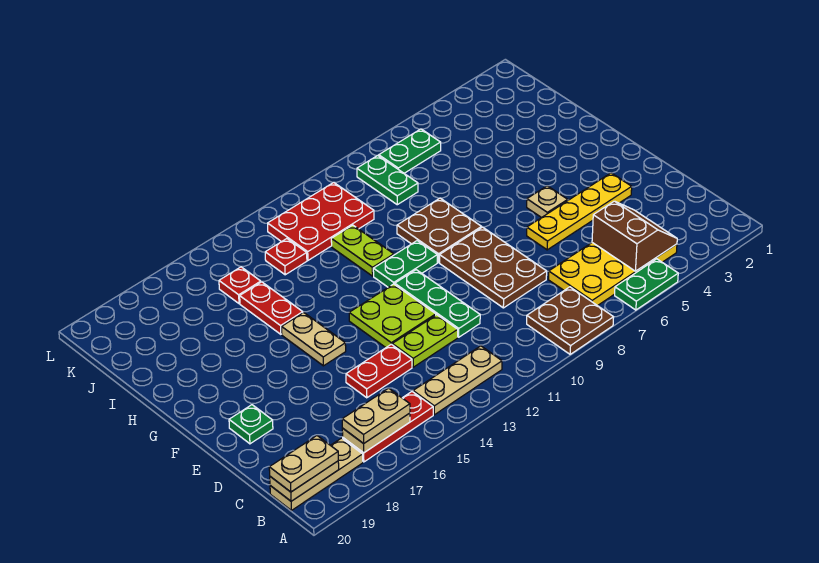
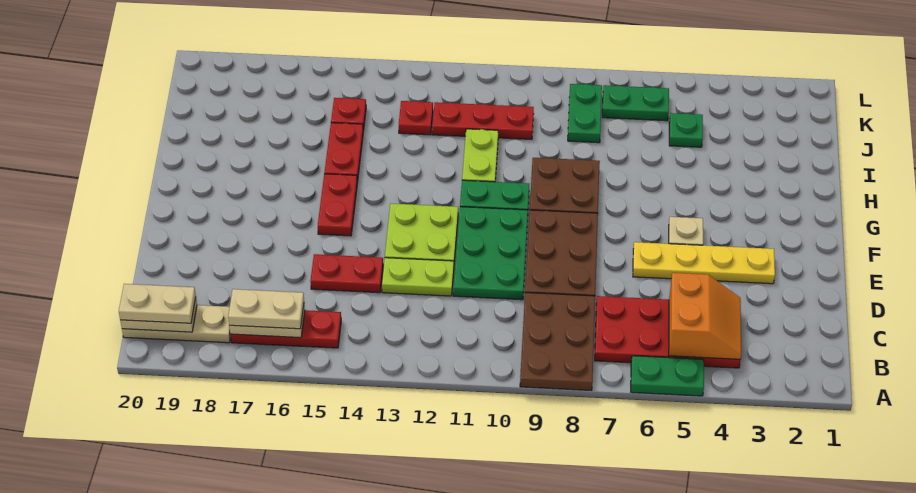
brown 2x2 plate [527,287,614,354] -> brown 2x3 plate [520,293,595,390]
yellow 2x4 plate [548,243,677,306] -> red 2x4 plate [595,296,741,368]
brown 2x2 slope [592,201,677,271] -> orange 2x2 slope [669,273,741,359]
tan 1x3 plate [413,346,502,415] -> none
green 1x3 plate [395,270,480,337] -> green 2x3 plate [453,207,528,300]
green 1x1 plate [229,405,273,444] -> green 1x1 plate moved to [669,113,703,147]
tan 1x2 plate [282,313,346,366] -> red 1x2 plate [318,174,357,236]
red 2x3 plate [268,182,374,260] -> red 1x3 plate [432,102,534,139]

